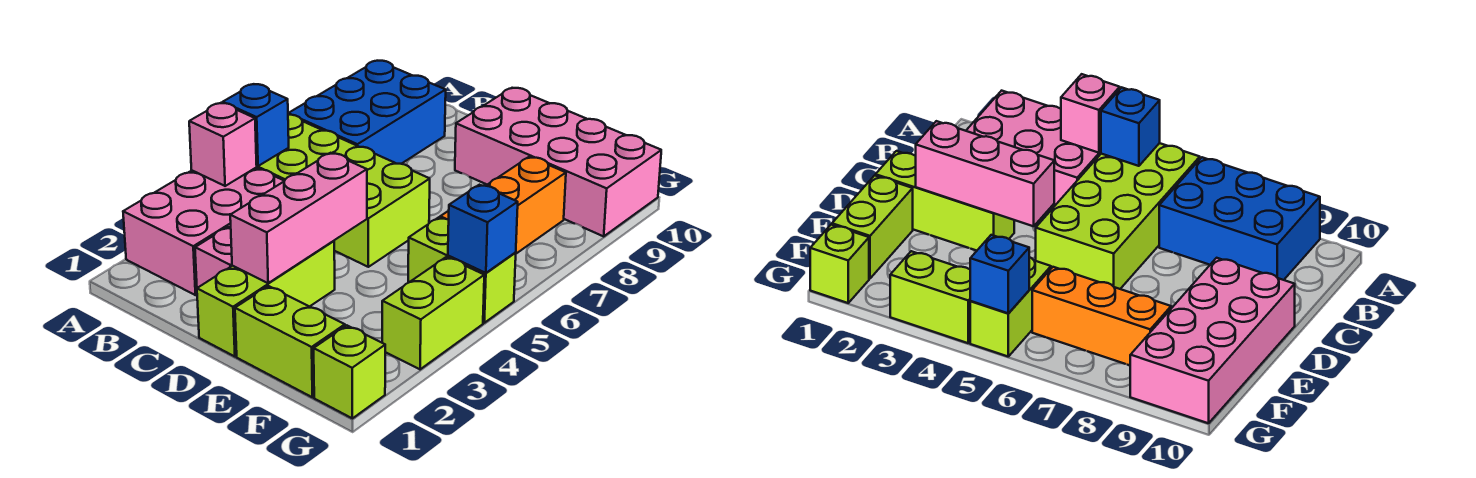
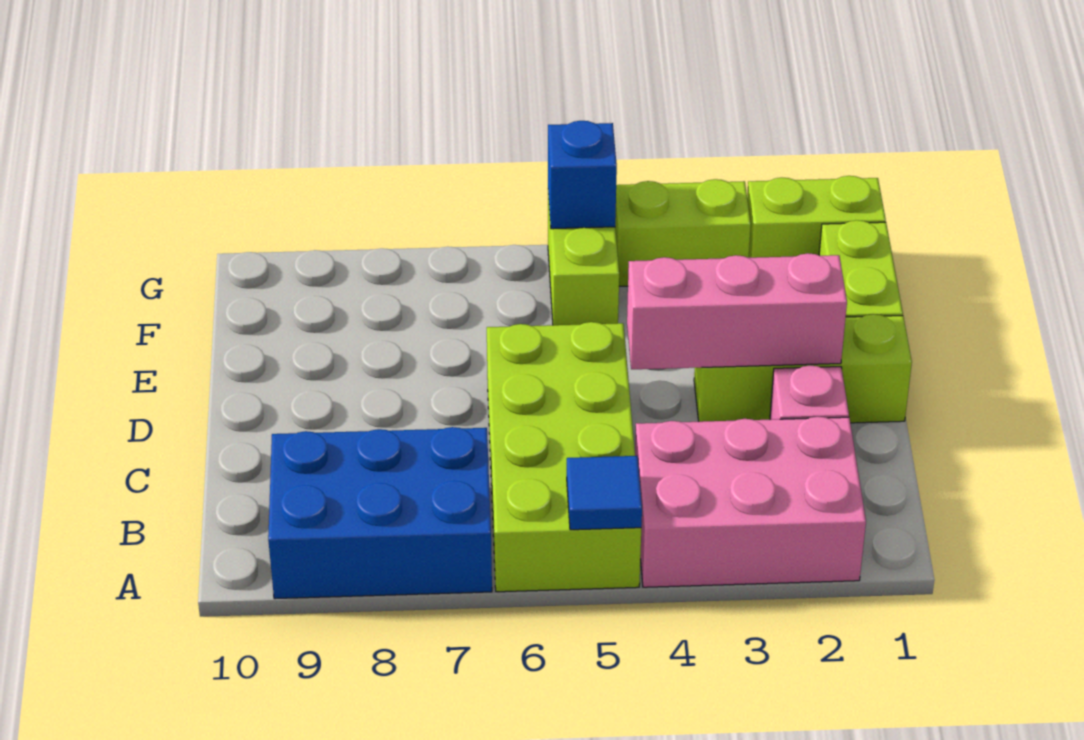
pink 1x1 brick [189,103,257,186] -> none
blue 1x1 brick [223,84,289,166] -> blue 1x1 tile [567,456,642,530]
pink 2x4 brick [455,88,661,236] -> none
orange 1x3 brick [440,157,566,254] -> none
lime 1x1 brick [314,325,385,418] -> lime 1x2 brick [747,176,886,258]

